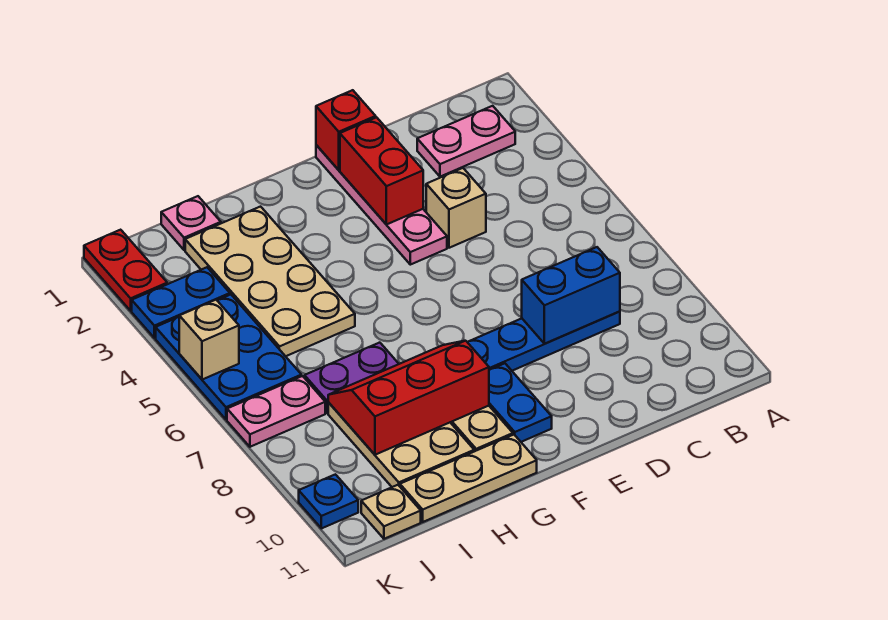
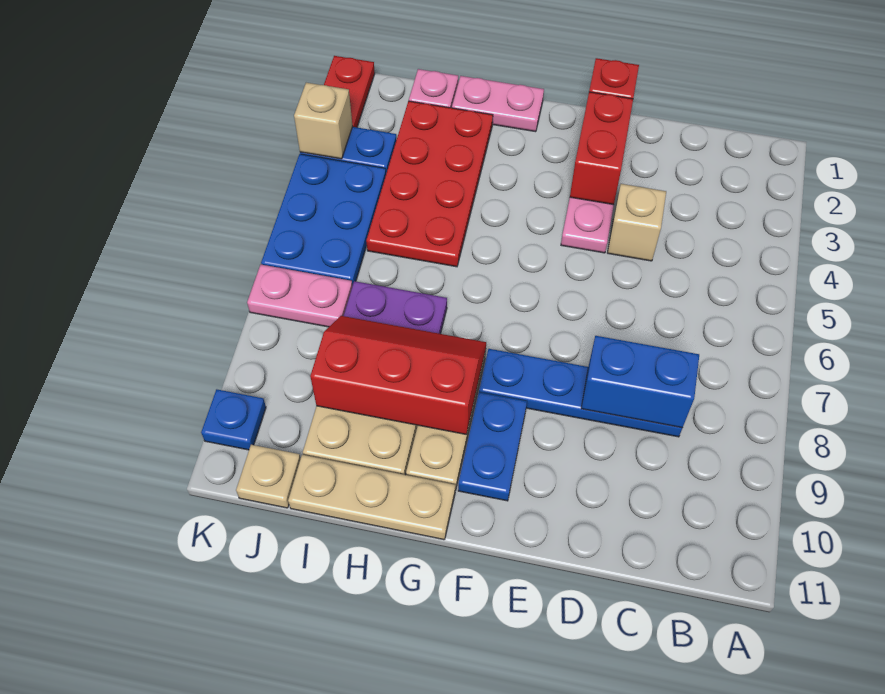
pink 1x2 plate [417,106,515,177] -> pink 1x2 plate moved to [452,76,544,132]
tan 2x4 plate [185,207,355,356] -> red 2x4 plate [366,101,493,267]
tan 1x1 brick [179,300,239,380] -> tan 1x1 brick moved to [294,83,353,159]

